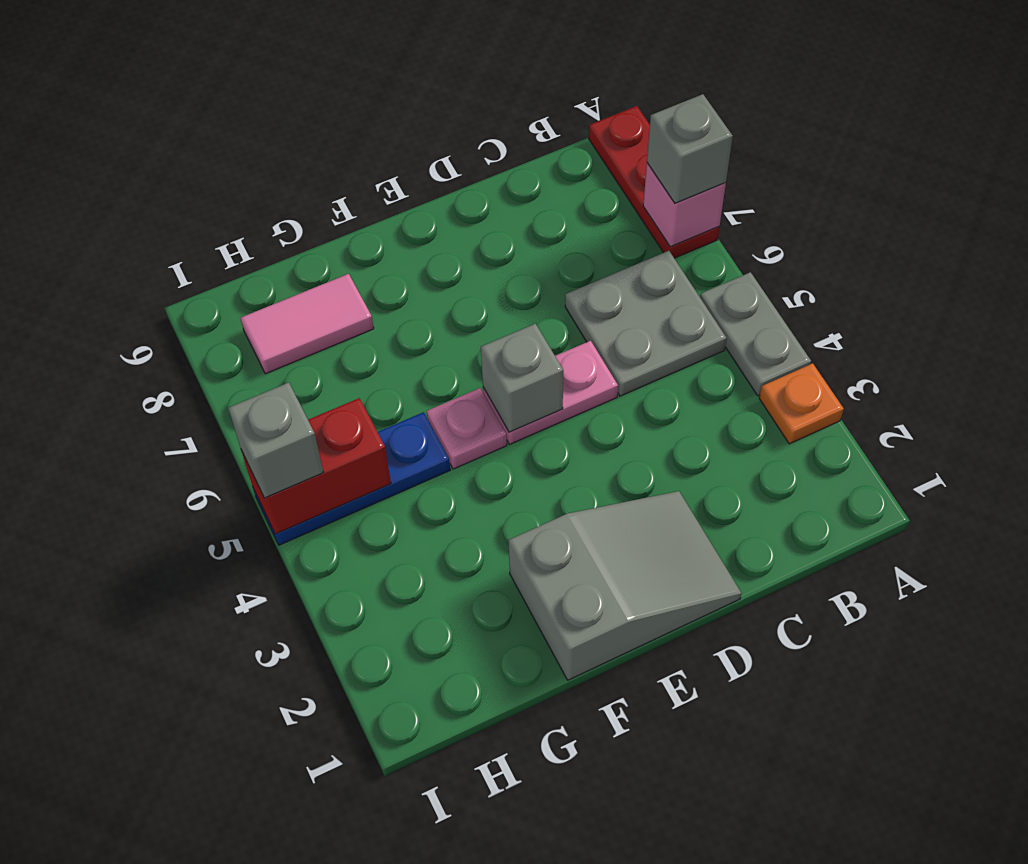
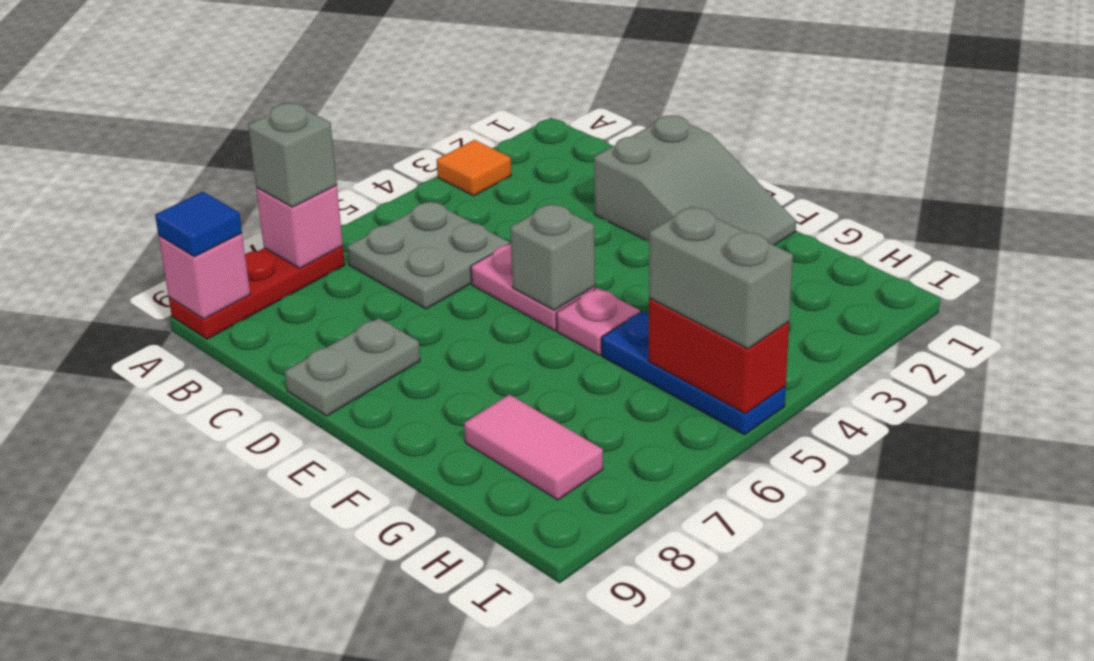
orange 1x1 plate [759,363,844,444] -> orange 1x1 tile [437,140,511,196]
grey 1x2 plate [700,272,811,396] -> grey 1x2 plate moved to [285,318,420,416]
none -> pink 1x1 brick [159,233,250,319]
none -> blue 1x1 tile [155,192,242,257]
grey 2x3 slope [508,491,741,680] -> grey 2x3 slope turned to [594,116,796,245]
grey 1x1 brick [228,383,323,498] -> grey 1x2 brick [649,207,793,349]

